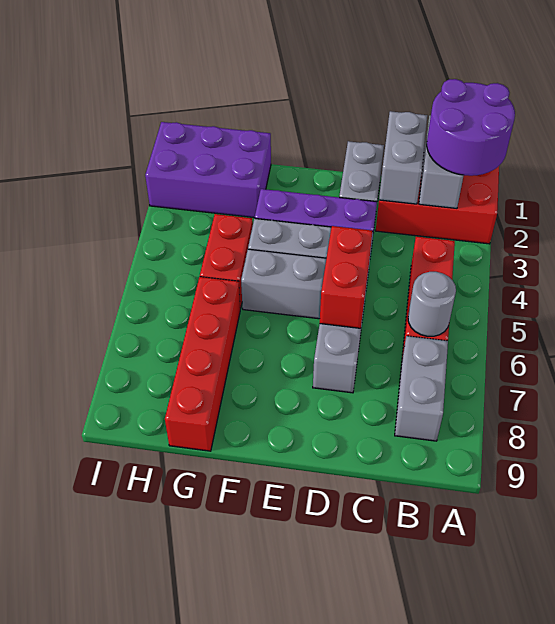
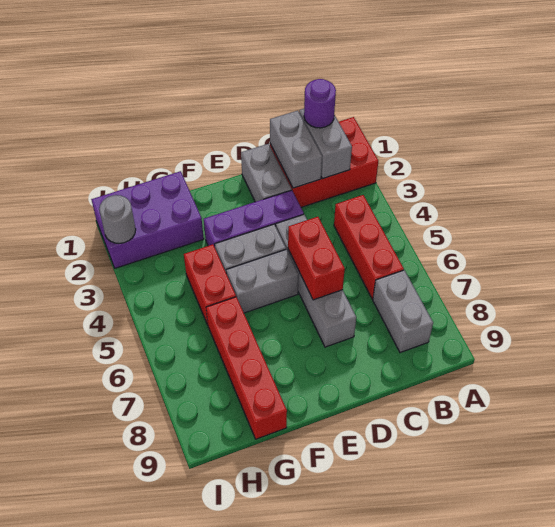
purple 2x2 round brick [427,79,515,176] -> purple 1x1 round brick [304,79,336,128]
grey 1x1 round brick [408,272,456,336] -> grey 1x1 round brick moved to [99,195,136,243]

